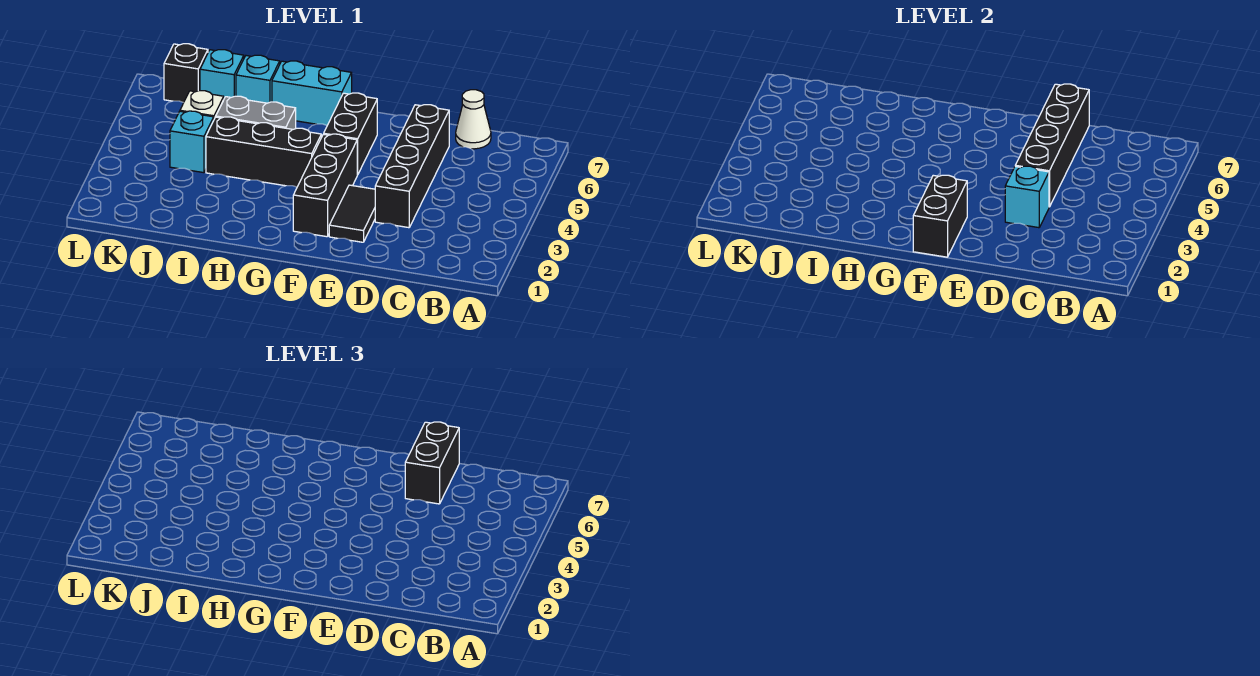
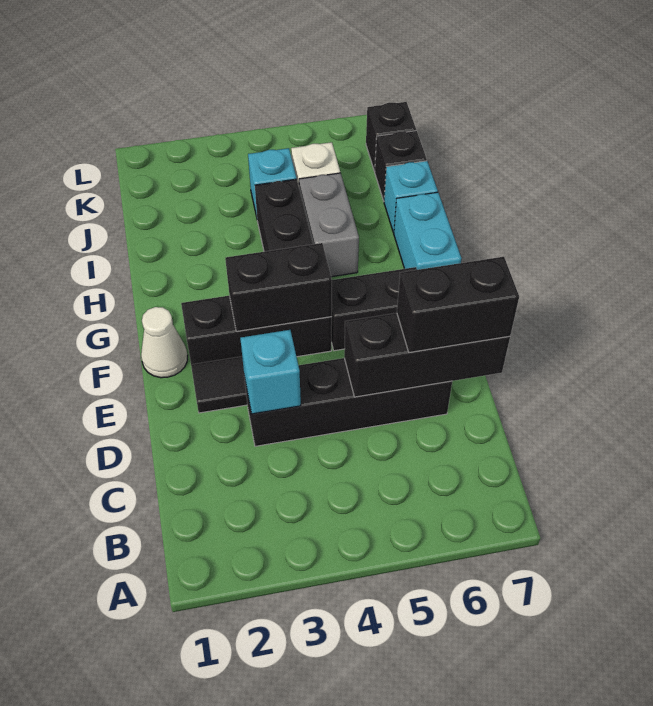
white 1x1 cone [456,90,491,149] -> white 1x1 cone moved to [141,307,187,378]
black 1x4 brick [1015,84,1089,207] -> black 1x3 brick [344,313,510,397]
black 1x2 brick [913,175,967,257] -> black 1x2 brick moved to [225,243,332,331]
cyan 1x1 brick [200,50,244,98] -> black 1x1 brick [375,131,427,201]

